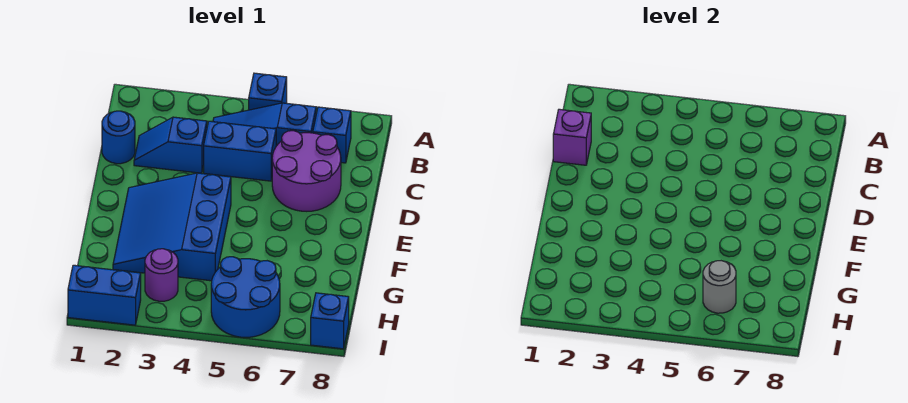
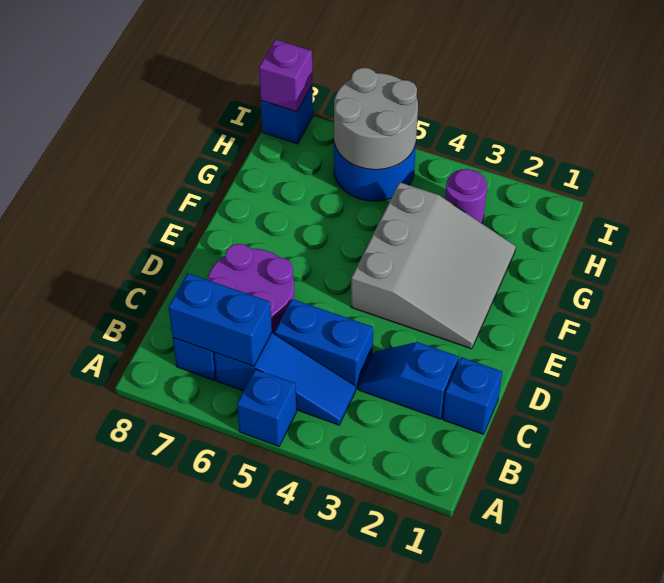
blue 1x1 round brick [102,111,135,164] -> blue 1x1 brick [443,357,502,434]
purple 1x1 brick [553,109,591,165] -> purple 1x1 brick moved to [259,40,312,112]
blue 1x2 slope [134,117,207,173] -> blue 1x2 slope turned to [359,342,459,419]
blue 3x3 slope [113,173,231,281] -> grey 3x3 slope [351,182,516,349]
grey 1x1 round brick [703,261,736,313] -> grey 2x2 round brick [334,68,418,170]
blue 1x2 brick [68,265,141,325] -> blue 1x2 brick moved to [169,273,272,366]

